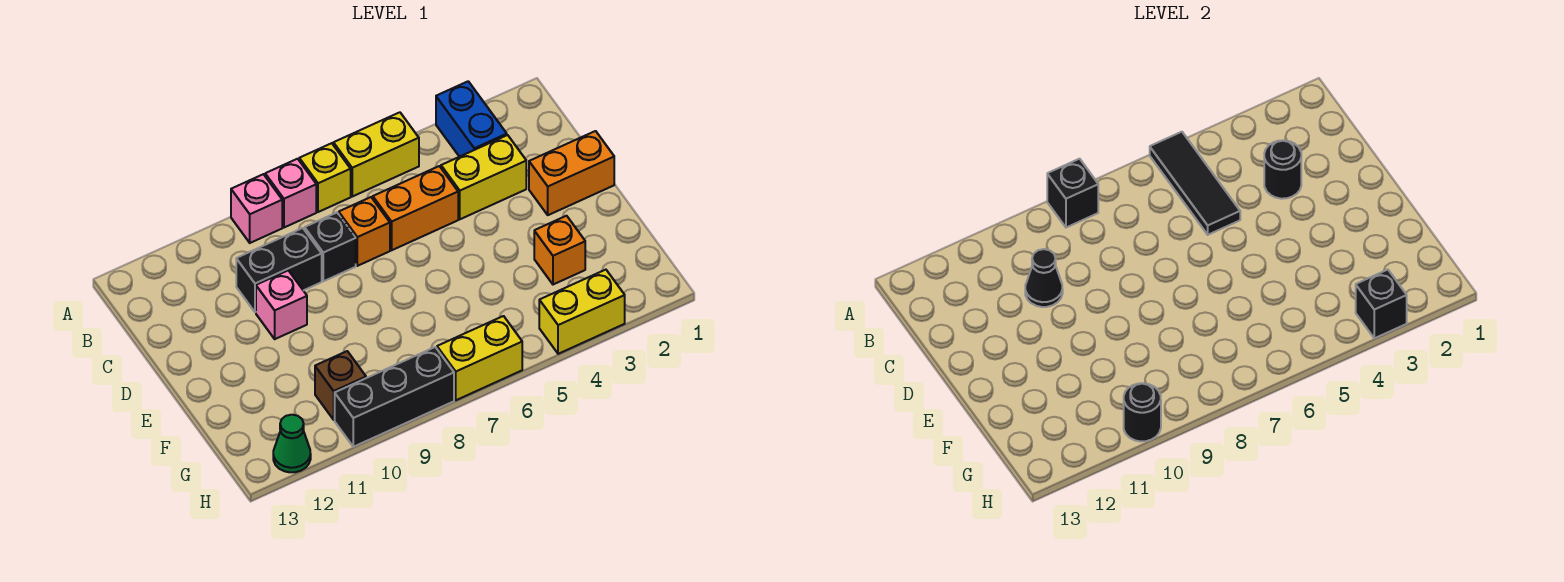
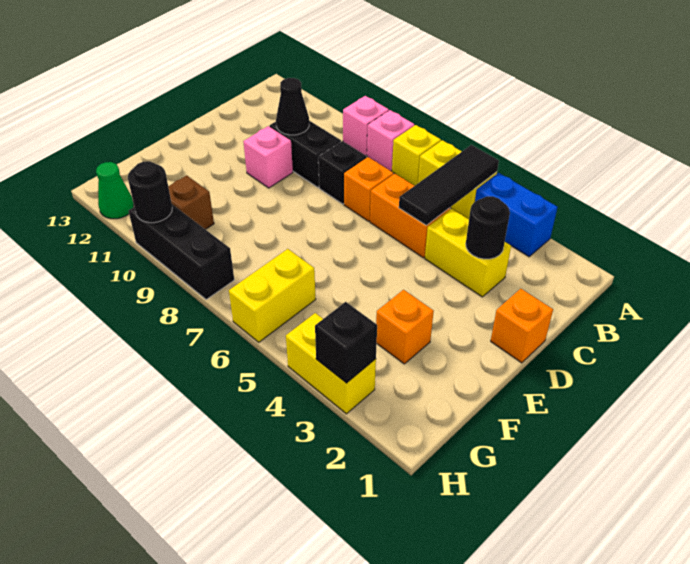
blue 1x2 brick [436,81,507,157] -> blue 1x2 brick turned to [475,173,558,257]
black 1x1 brick [1047,159,1098,227] -> none
orange 1x2 brick [529,131,614,215] -> orange 1x1 brick [491,289,553,363]
yellow 1x2 brick [437,316,522,400] -> yellow 1x2 brick turned to [229,249,316,342]

